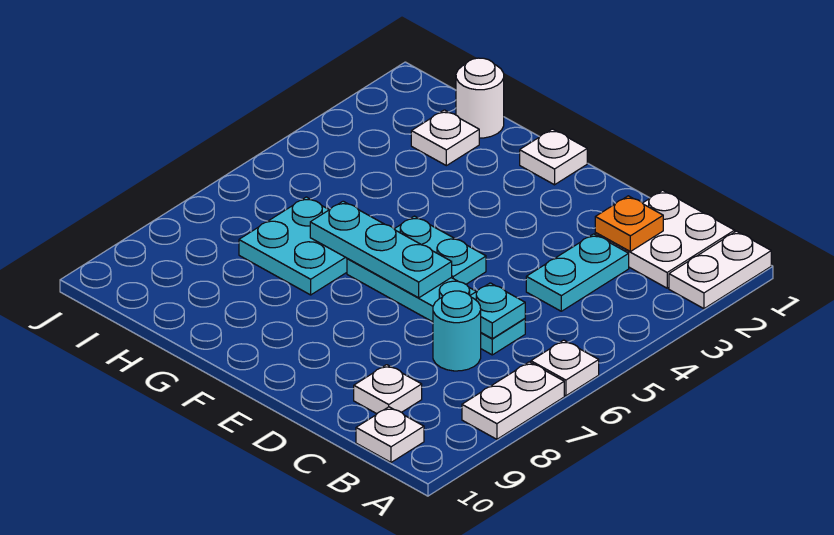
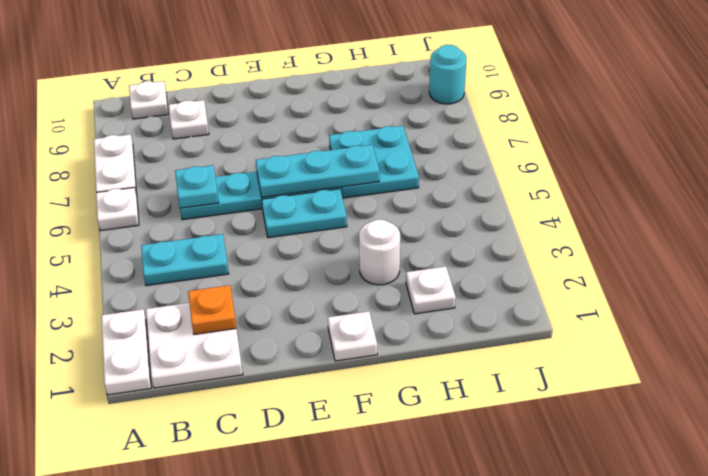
cyan 1x2 plate [526,234,629,311] -> cyan 1x2 plate turned to [141,234,229,286]
cyan 1x1 round brick [433,291,481,371] -> cyan 1x1 round brick moved to [429,45,467,104]
white 1x1 round brick [456,58,504,138] -> white 1x1 round brick moved to [359,220,400,285]

